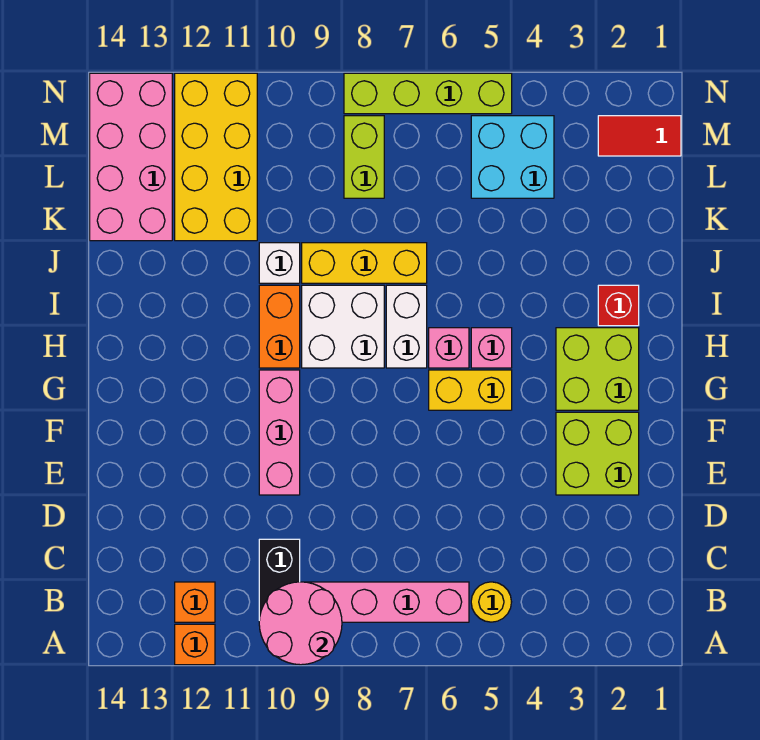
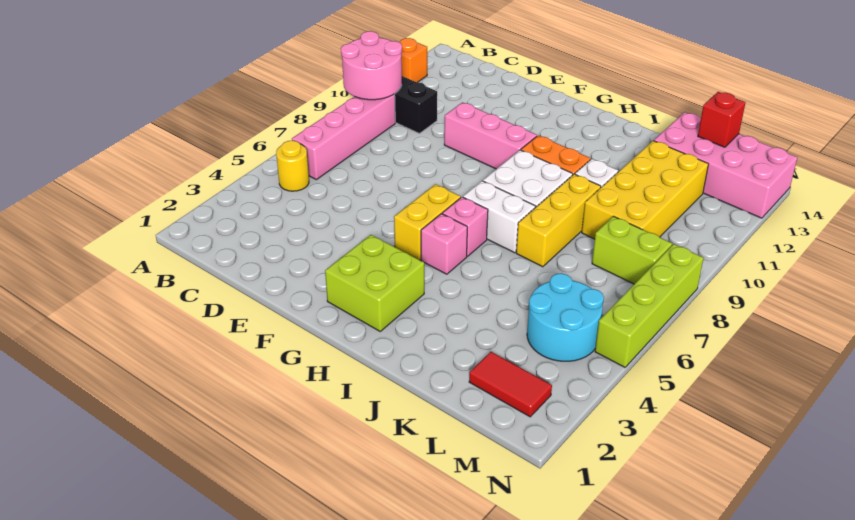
orange 1x1 brick [175,582,215,622] -> none
lime 2x2 brick [556,412,639,495] -> none
red 1x1 brick [598,285,639,326] -> red 1x1 brick moved to [698,92,745,147]
yellow 2x4 brick [175,73,257,241] -> yellow 2x4 brick turned to [582,141,708,239]
cyan 2x2 brick [471,116,554,198] -> cyan 2x2 round brick [527,273,604,361]
red 1x2 tile [598,116,681,156] -> red 1x2 tile turned to [469,352,552,417]

